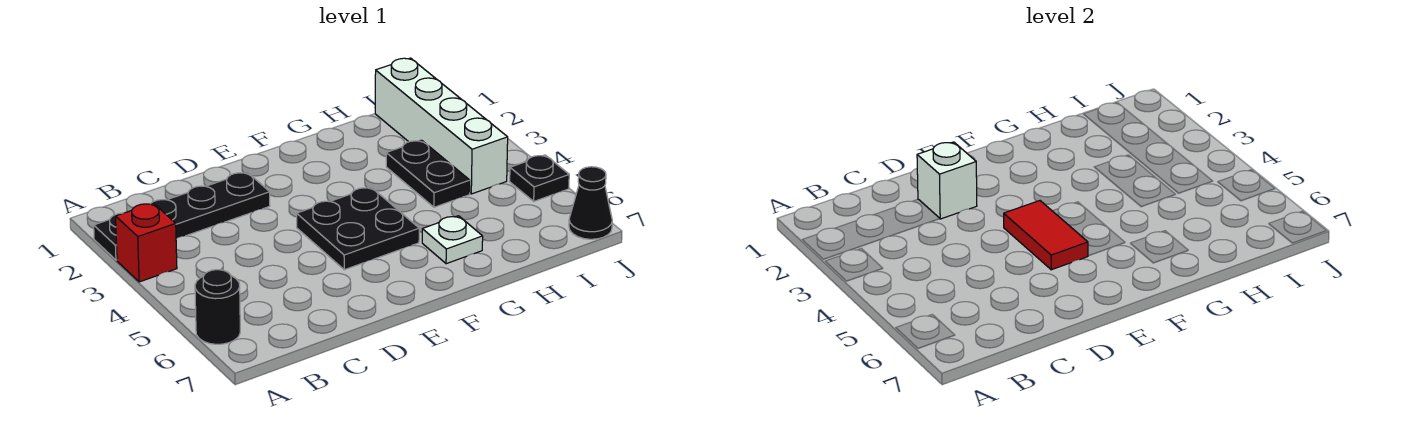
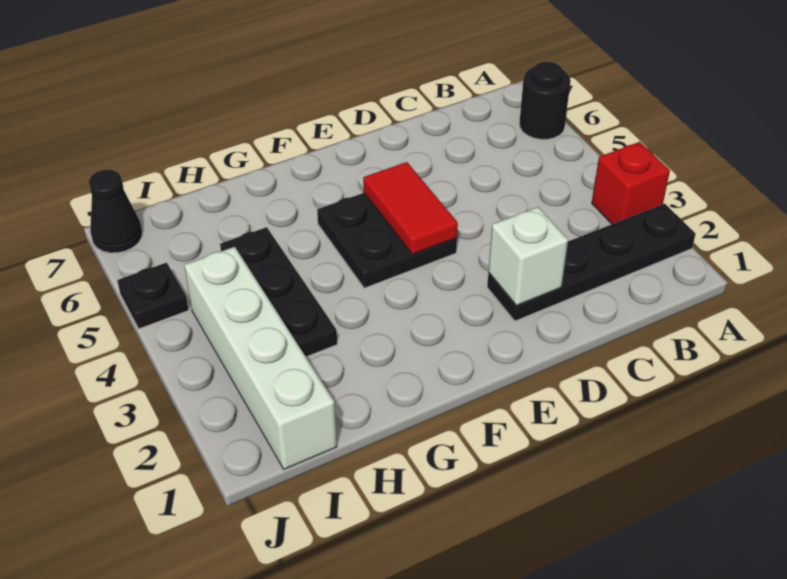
white 1x1 plate [422,216,483,264] -> none
black 1x2 plate [386,140,470,207] -> black 1x3 plate [220,227,337,357]

